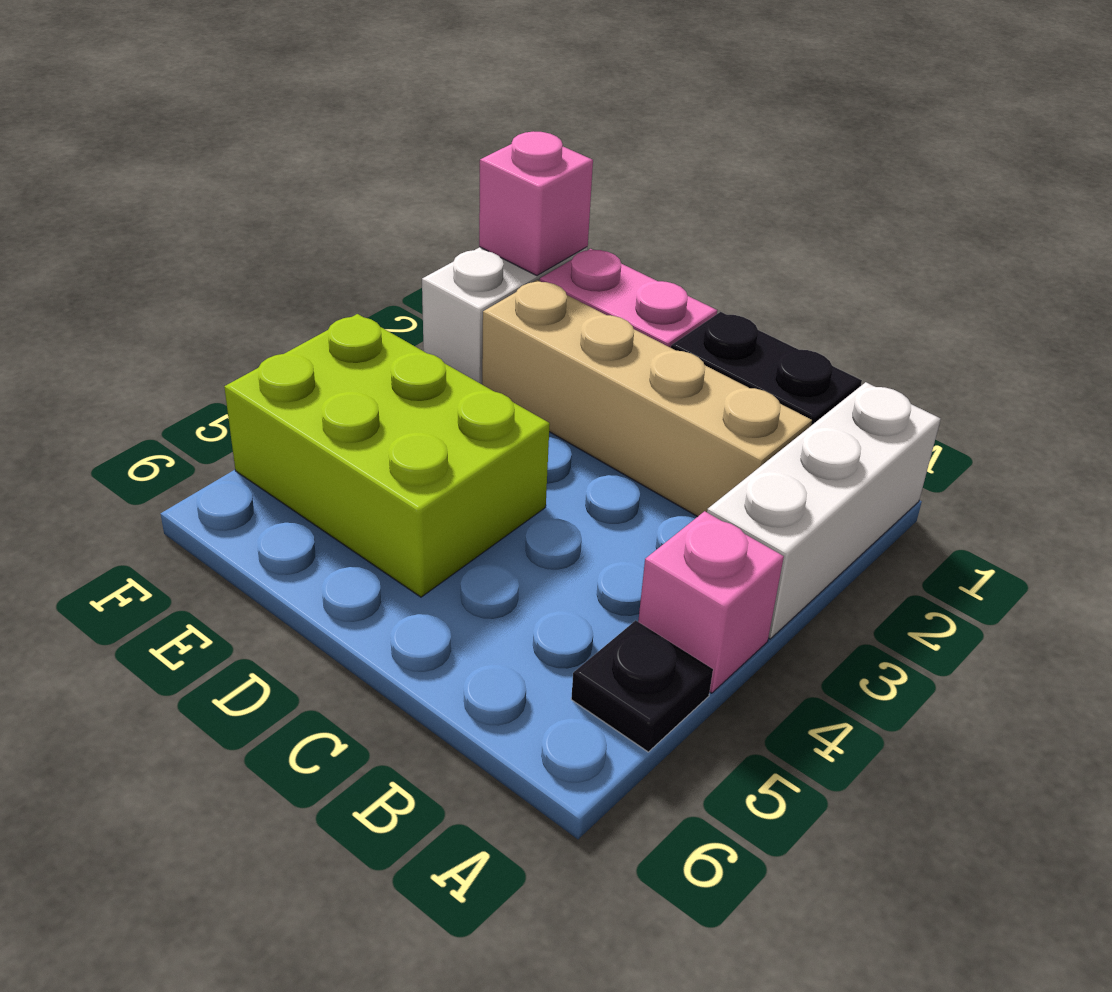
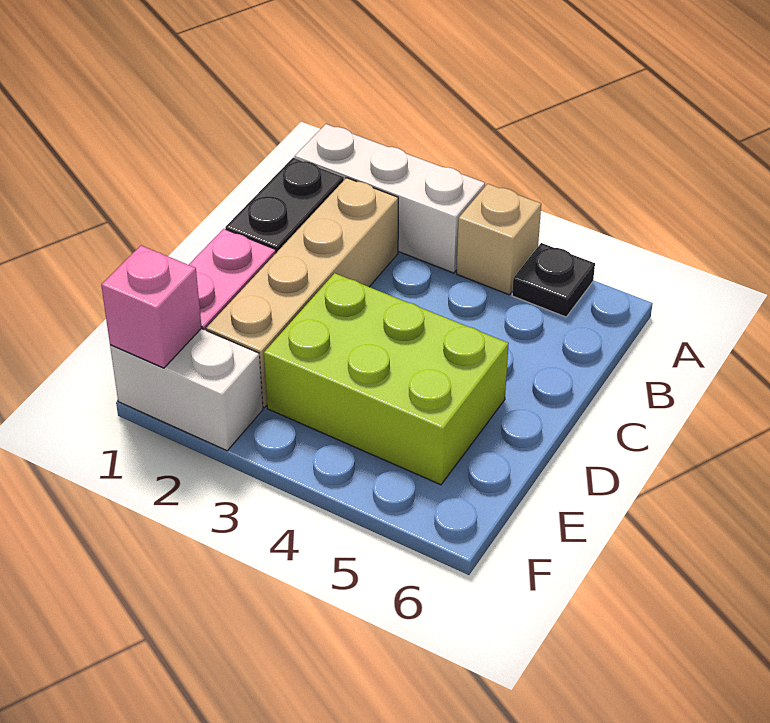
pink 1x1 brick [638,511,784,693] -> tan 1x1 brick [457,184,541,295]
lime 2x3 brick [224,314,550,597] -> lime 2x3 brick turned to [264,273,509,485]

